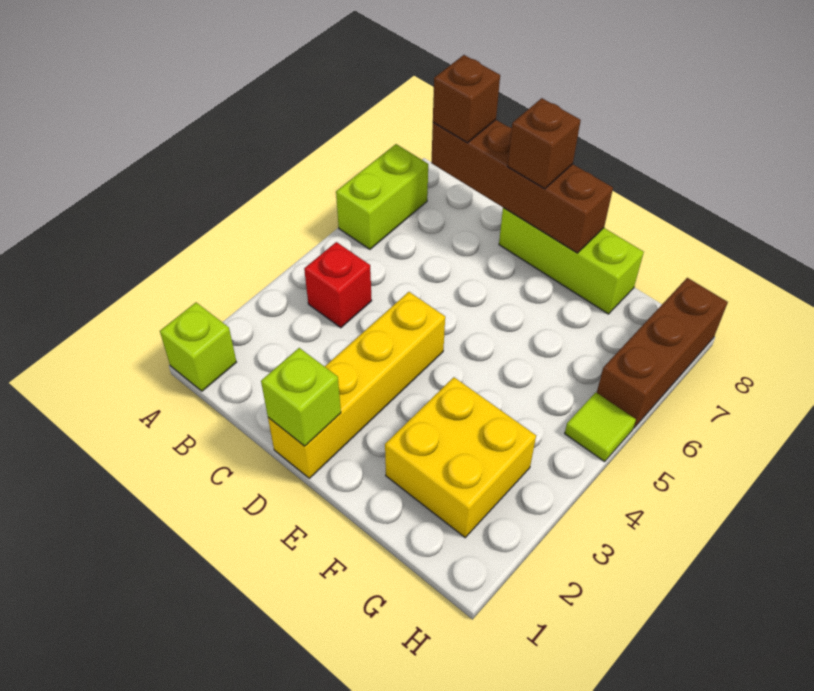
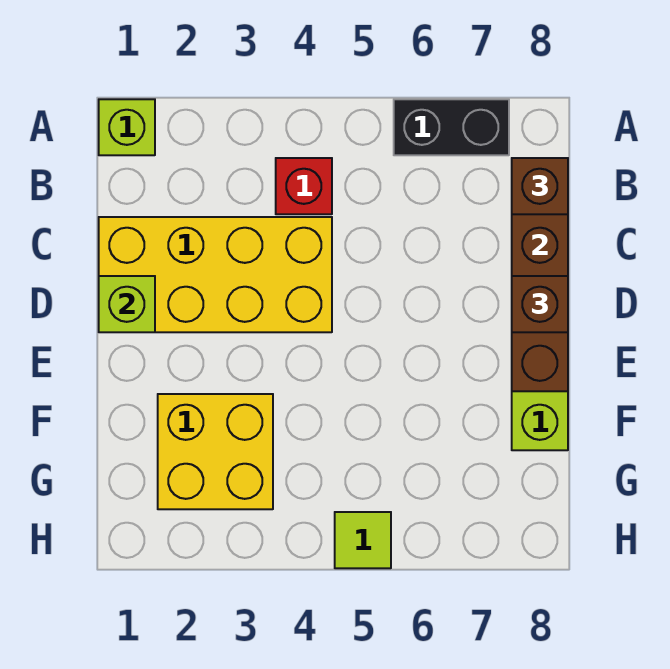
lime 1x2 brick [336,144,428,249] -> black 1x2 brick [394,99,509,155]
yellow 1x4 brick [268,292,445,478] -> yellow 2x4 brick [99,217,332,332]
brown 1x3 brick [597,278,728,428] -> none

